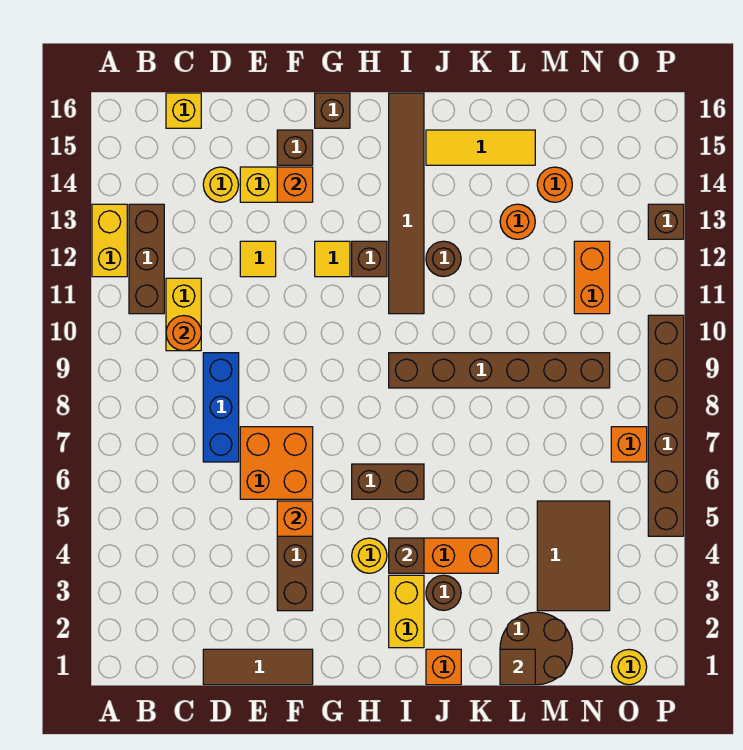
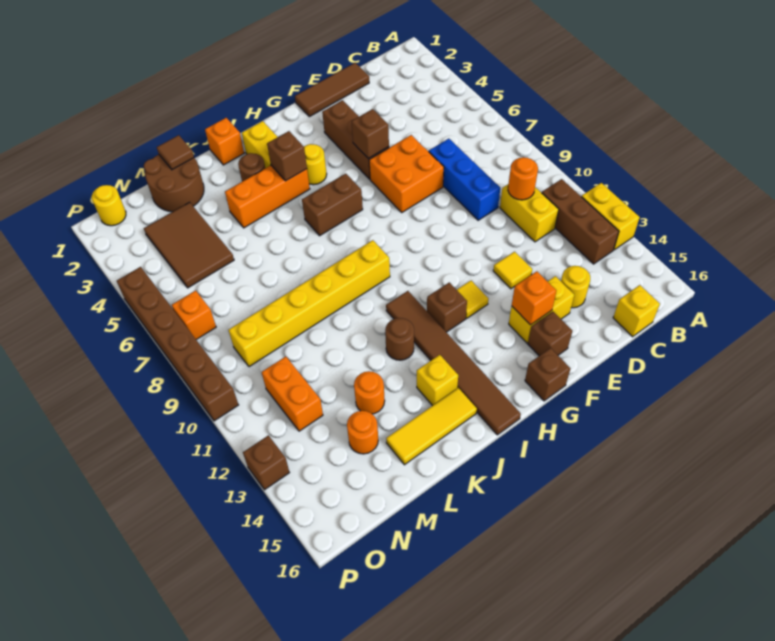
orange 1x1 brick [277,501,313,536] -> brown 1x1 brick [352,109,389,159]
brown 1x6 brick [389,353,610,388] -> yellow 1x6 brick [229,240,390,367]
none -> yellow 1x1 brick [417,355,458,406]

